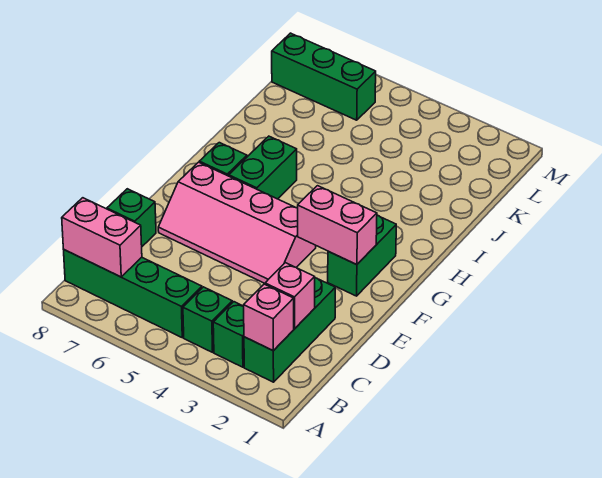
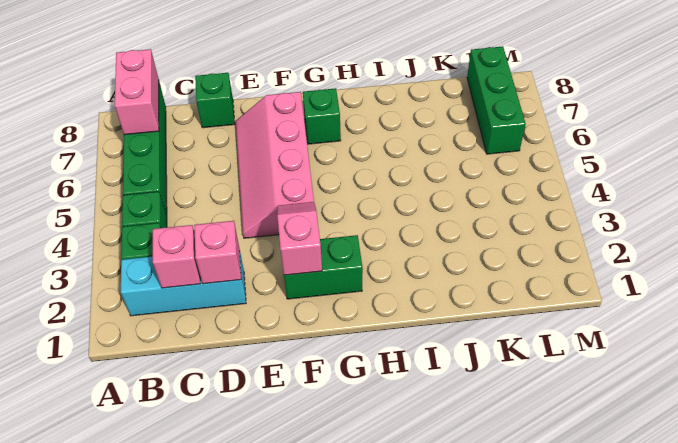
green 1x3 brick [244,278,335,382] -> cyan 1x3 brick [121,249,246,316]
pink 1x1 brick [244,284,294,351] -> pink 1x1 brick moved to [194,221,241,284]
pink 1x2 brick [298,186,377,265] -> pink 1x2 slope [277,202,322,275]
green 1x2 brick [229,136,297,199] -> none

